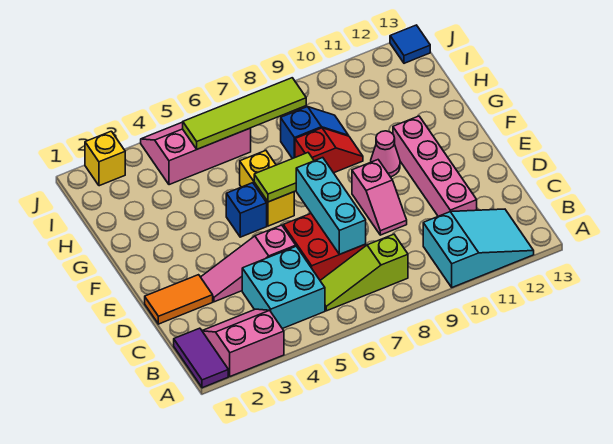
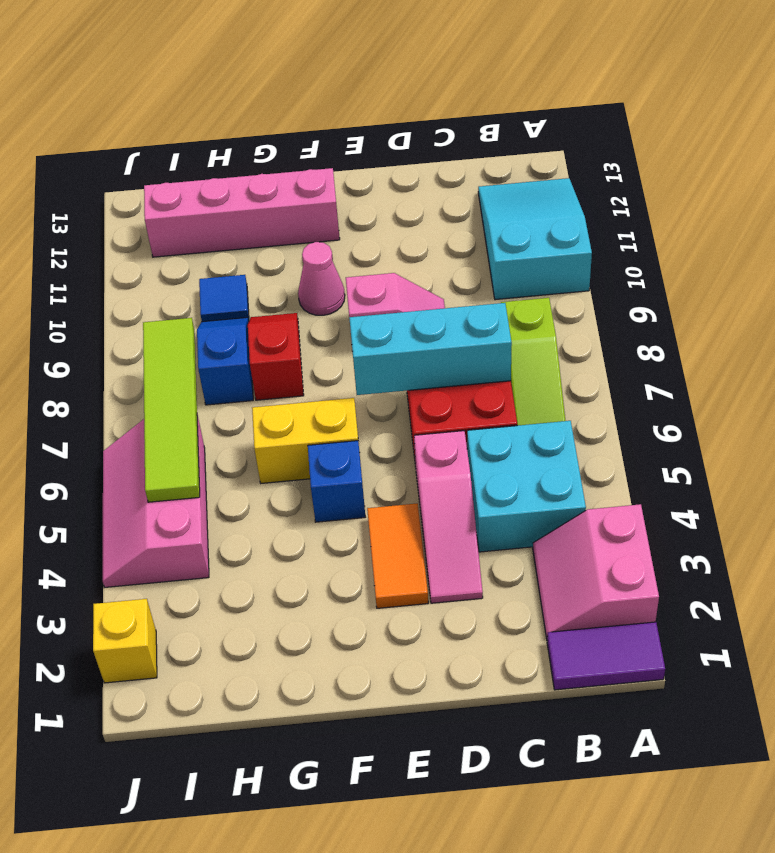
pink 1x4 brick [393,116,477,216] -> pink 1x4 brick moved to [144,168,340,257]
orange 1x2 tile [145,275,213,324] -> orange 1x2 tile moved to [367,504,428,608]
lime 1x2 tile [254,153,314,202] -> none
blue 1x1 tile [390,25,430,63] -> blue 1x1 tile moved to [199,275,249,322]

